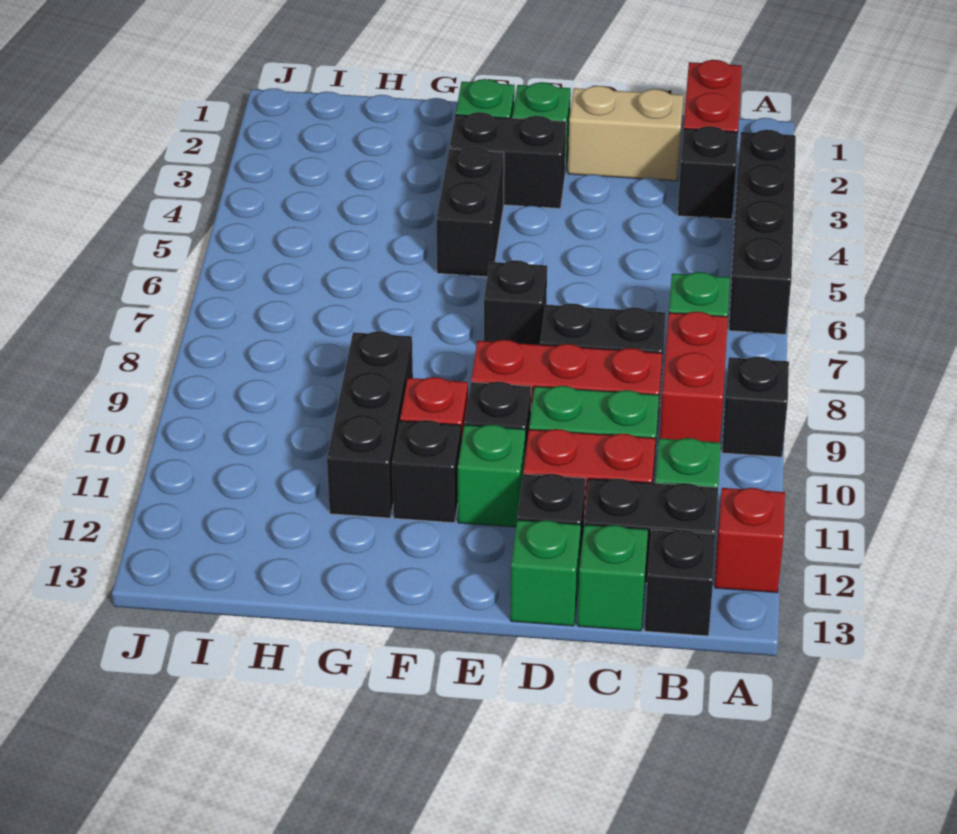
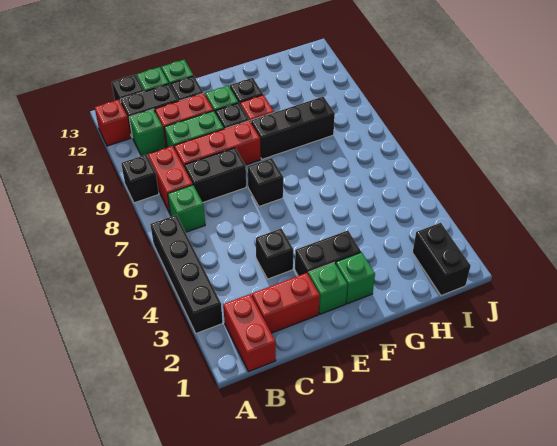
black 1x1 brick [678,126,738,219] -> black 1x1 brick moved to [256,228,293,279]
tan 1x2 brick [568,86,683,181] -> red 1x2 brick [252,273,320,333]
black 1x2 brick [436,147,504,277] -> black 1x2 brick moved to [413,223,471,296]
black 1x3 brick [327,331,413,518] -> black 1x3 brick turned to [251,97,335,159]

